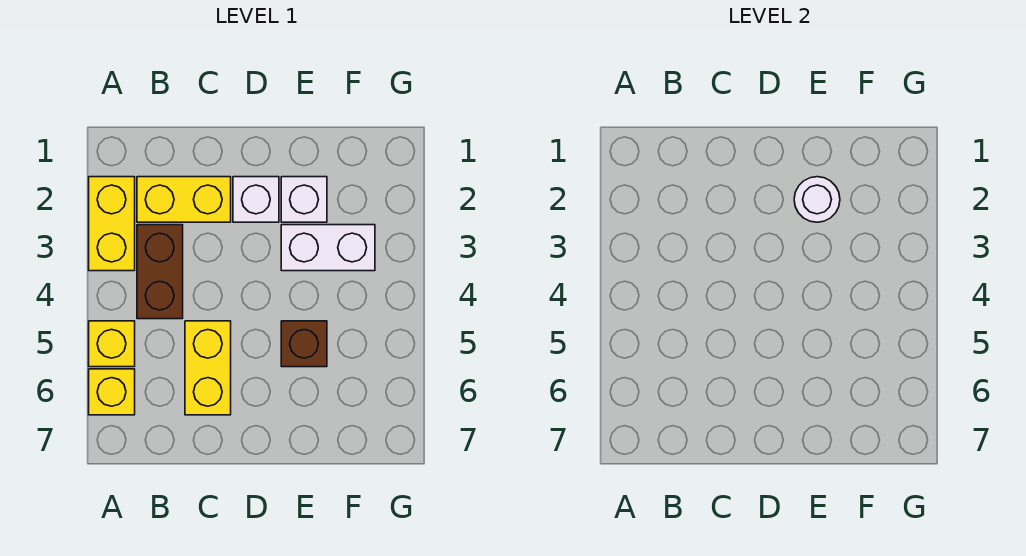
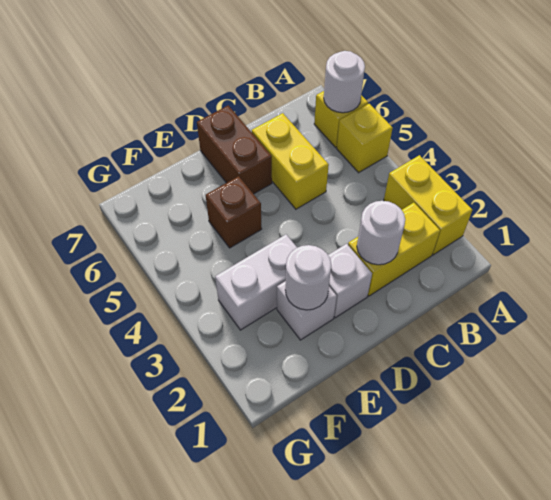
none -> white 1x1 round brick [324,51,365,113]
brown 1x2 brick [137,225,183,319] -> brown 1x2 brick moved to [197,105,272,194]
none -> white 1x1 round brick [357,201,405,265]

